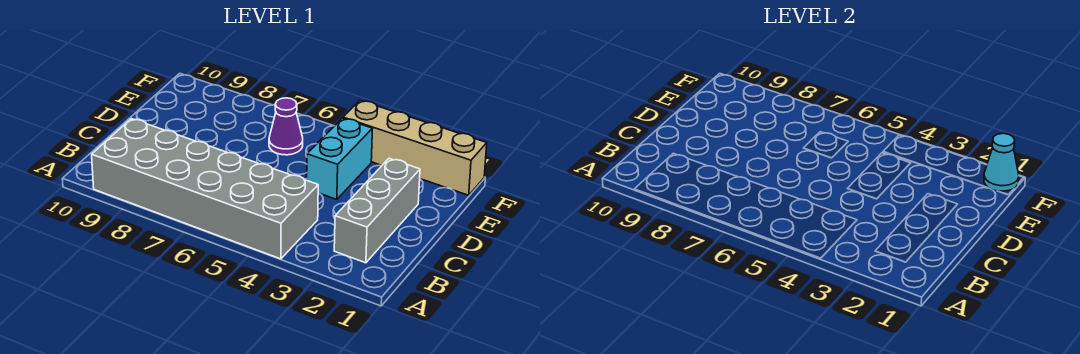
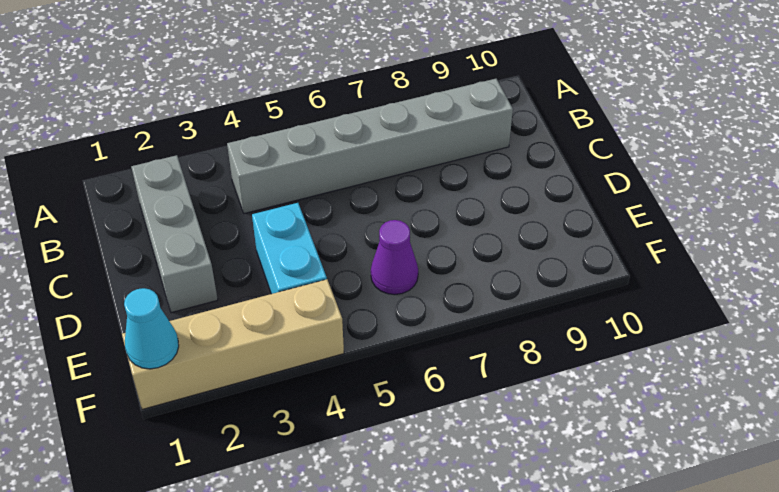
grey 2x6 brick [92,119,318,259] -> grey 1x6 brick [227,79,513,214]

